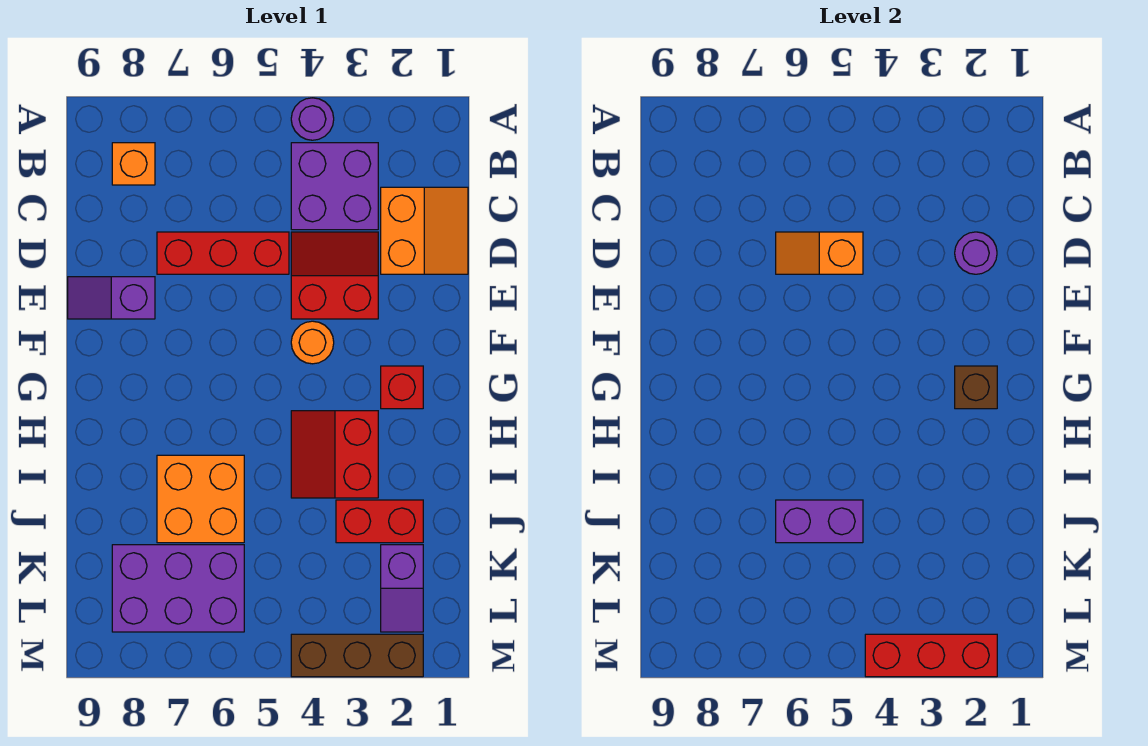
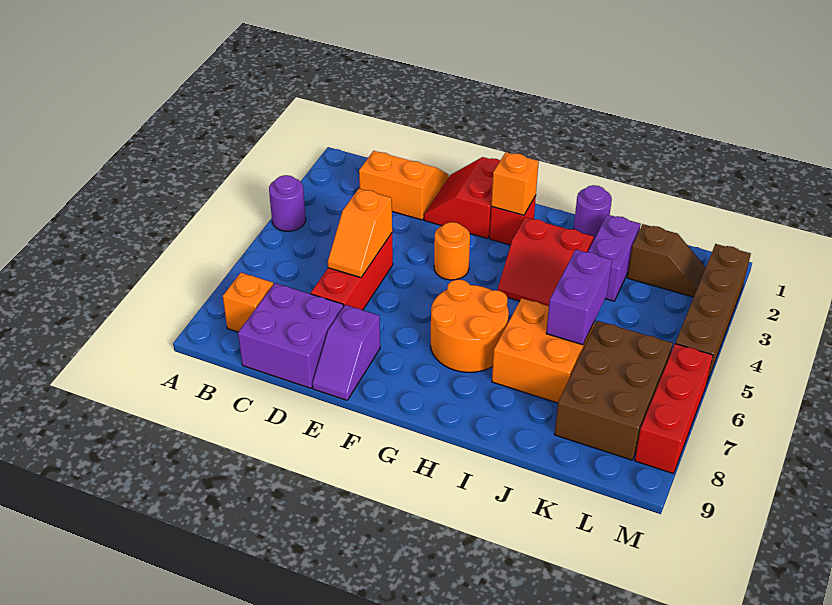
purple 2x2 brick [291,143,378,230] -> purple 2x2 brick moved to [238,283,344,388]
purple 1x1 round brick [955,232,997,274] -> purple 1x1 round brick moved to [574,185,612,241]
red 2x2 slope [291,232,378,319] -> red 2x2 slope moved to [424,157,500,239]
brown 1x1 brick [955,366,997,409] -> orange 1x1 brick [491,152,539,215]
none -> orange 2x2 round brick [431,279,509,372]
red 1x2 brick [336,500,423,543] -> purple 1x2 brick [588,215,641,301]
purple 1x2 slope [381,545,423,632] -> brown 1x2 slope [627,224,706,297]
purple 2x3 brick [112,545,244,632] -> brown 2x3 brick [554,321,673,460]
brown 1x3 brick [291,634,423,677] -> brown 1x4 brick [675,244,751,385]
red 1x3 brick [865,634,997,677] -> red 1x3 brick moved to [635,344,713,474]

